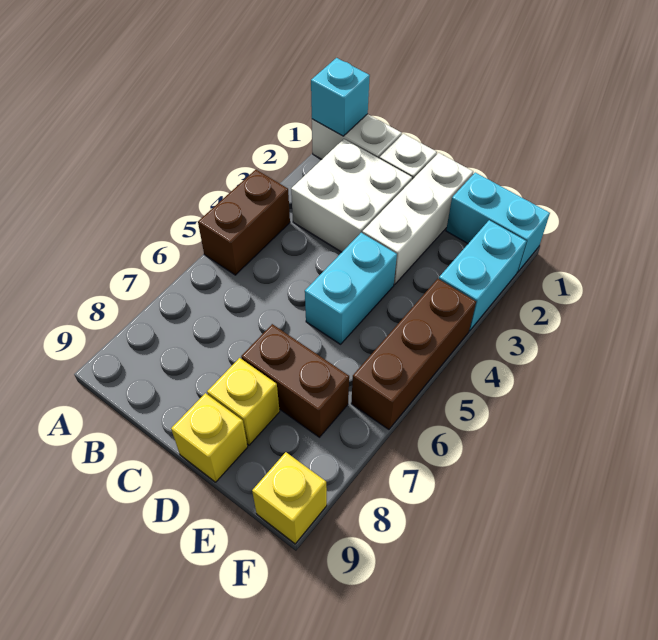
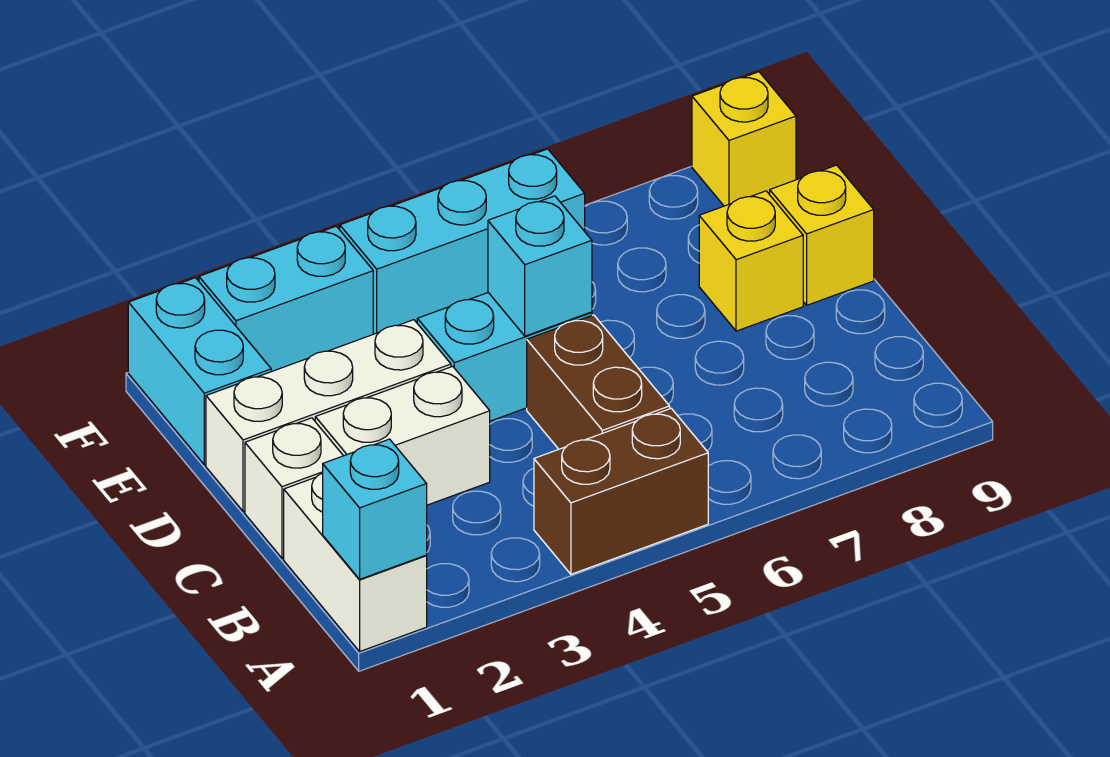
white 2x2 brick [291,139,412,252] -> white 1x2 brick [315,366,490,505]
none -> cyan 1x1 brick [488,196,592,336]
brown 1x2 brick [241,324,349,437] -> brown 1x2 brick moved to [527,315,670,449]
brown 1x3 brick [351,279,476,429] -> cyan 1x3 brick [340,149,585,334]

